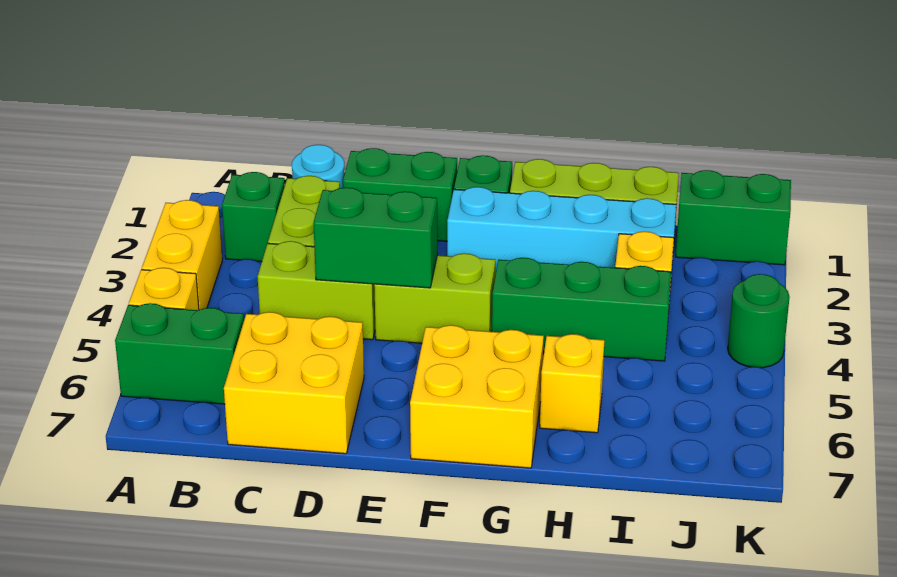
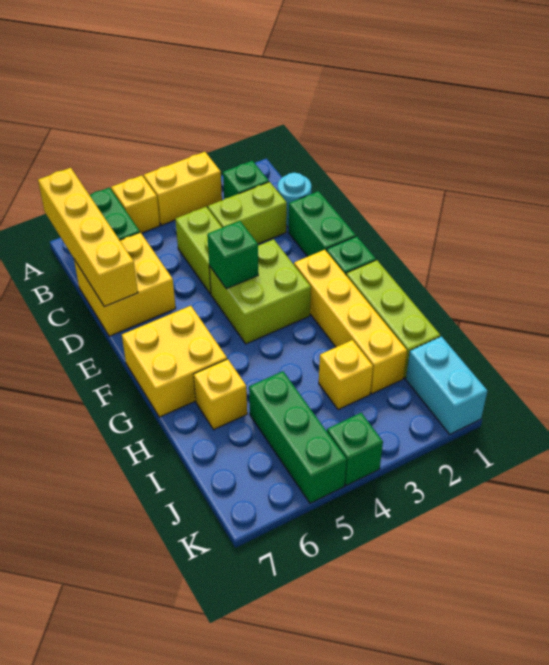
none -> yellow 1x4 brick [38,168,138,307]
green 1x2 brick [314,187,437,288] -> green 1x1 brick [207,221,258,289]
lime 1x2 brick [374,253,495,343] -> lime 2x2 brick [209,239,311,344]
cyan 1x4 brick [447,187,676,275] -> yellow 1x4 brick [294,250,407,394]
green 1x3 brick [492,258,671,361] -> green 1x3 brick moved to [249,371,347,503]
green 1x2 brick [676,170,791,265] -> cyan 1x2 brick [406,336,487,434]
green 1x1 round brick [728,274,790,368] -> green 1x1 brick [327,413,383,486]

